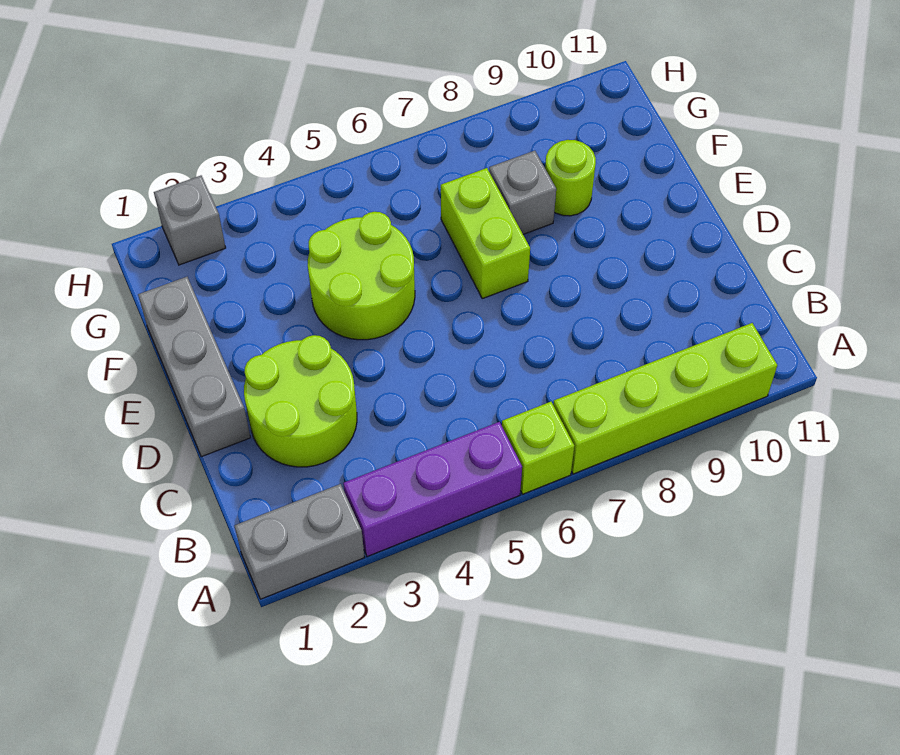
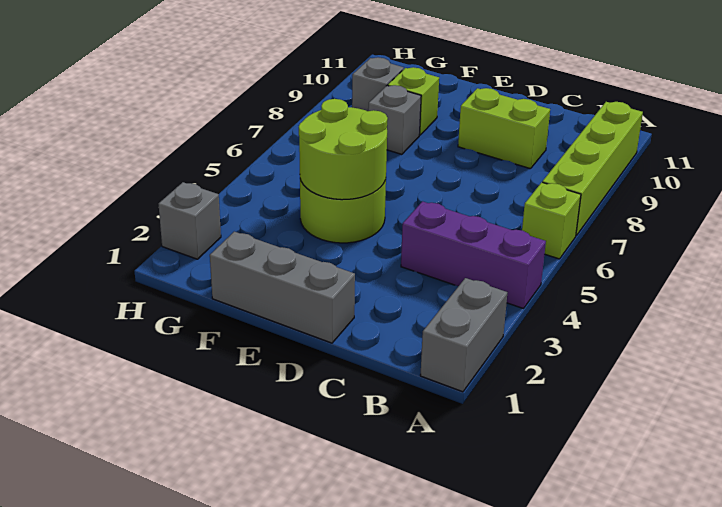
purple 1x3 brick [343,422,522,557] -> purple 1x3 brick turned to [401,201,546,309]
lime 2x2 round brick [244,335,357,467] -> lime 2x2 round brick moved to [299,99,388,200]
lime 1x2 brick [441,168,530,299] -> lime 1x2 brick moved to [458,88,550,169]
lime 1x1 round brick [545,140,596,216] -> lime 1x1 brick [388,67,439,135]
none -> grey 1x1 brick [352,57,404,111]

